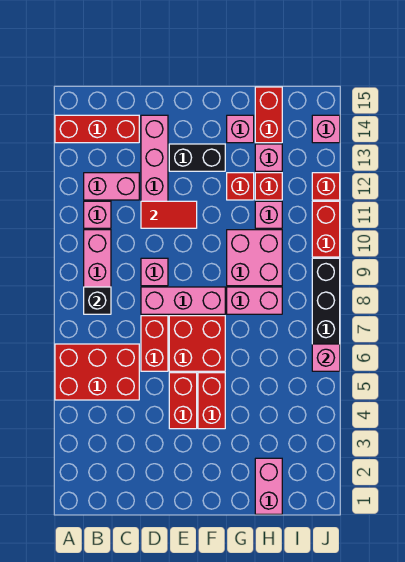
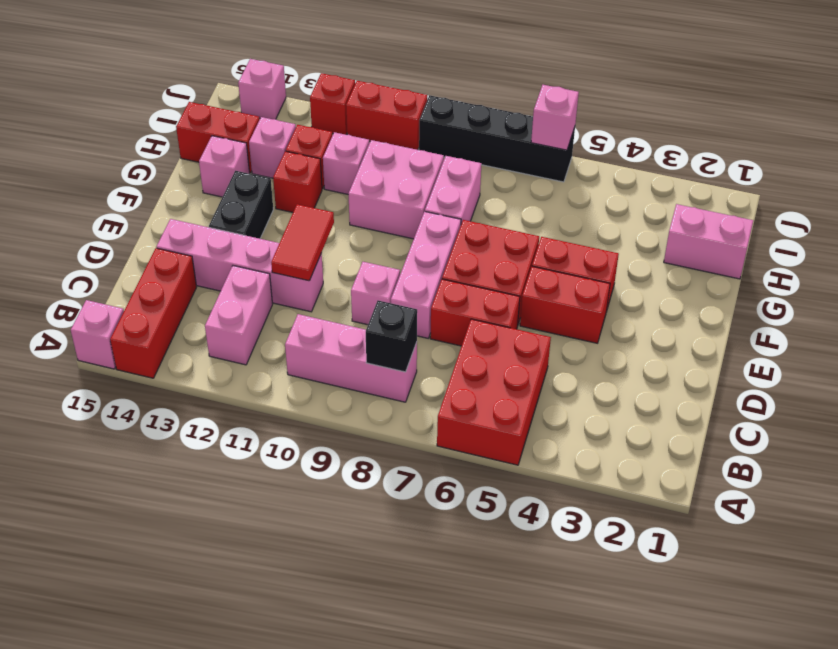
pink 1x1 brick [84,201,111,228] -> pink 1x1 brick moved to [71,300,124,369]

